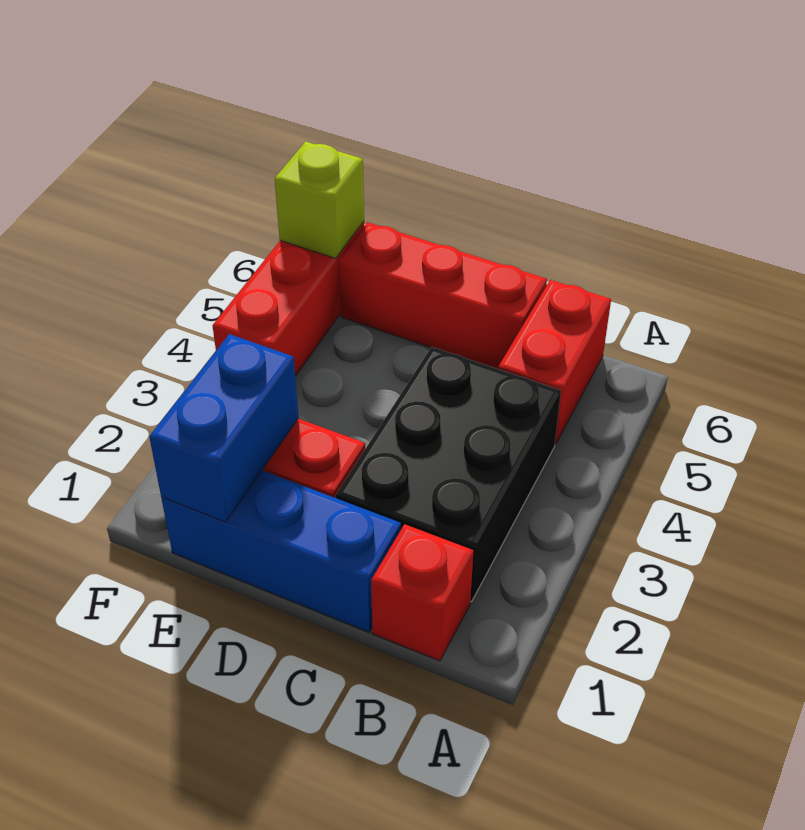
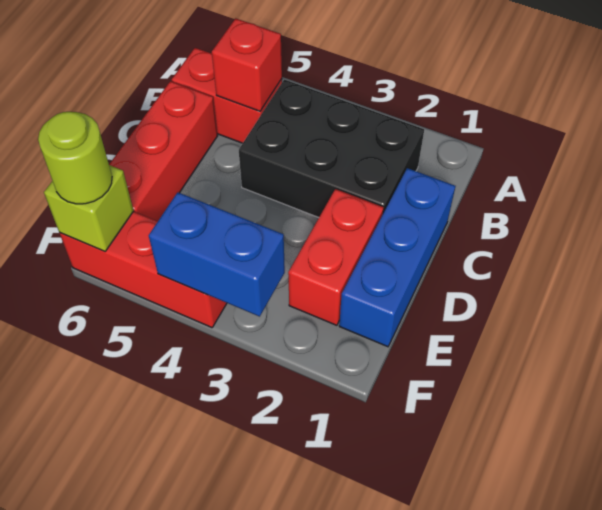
red 1x1 brick [371,524,473,661] -> red 1x1 brick moved to [211,18,282,111]
blue 1x2 brick [149,334,299,522] -> blue 1x2 brick moved to [149,192,285,317]
none -> lime 1x1 round brick [38,112,112,204]

